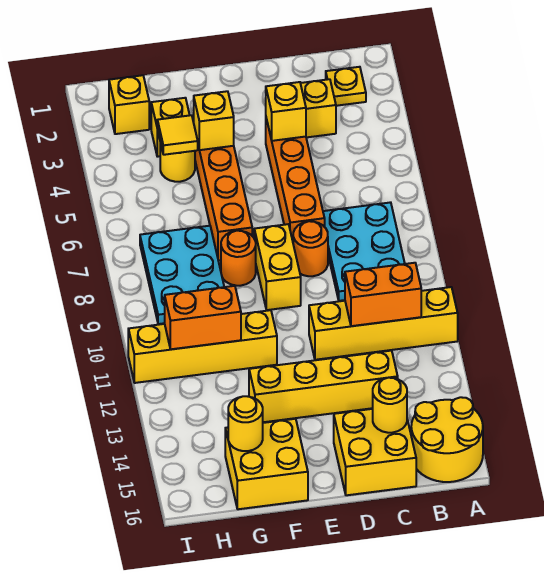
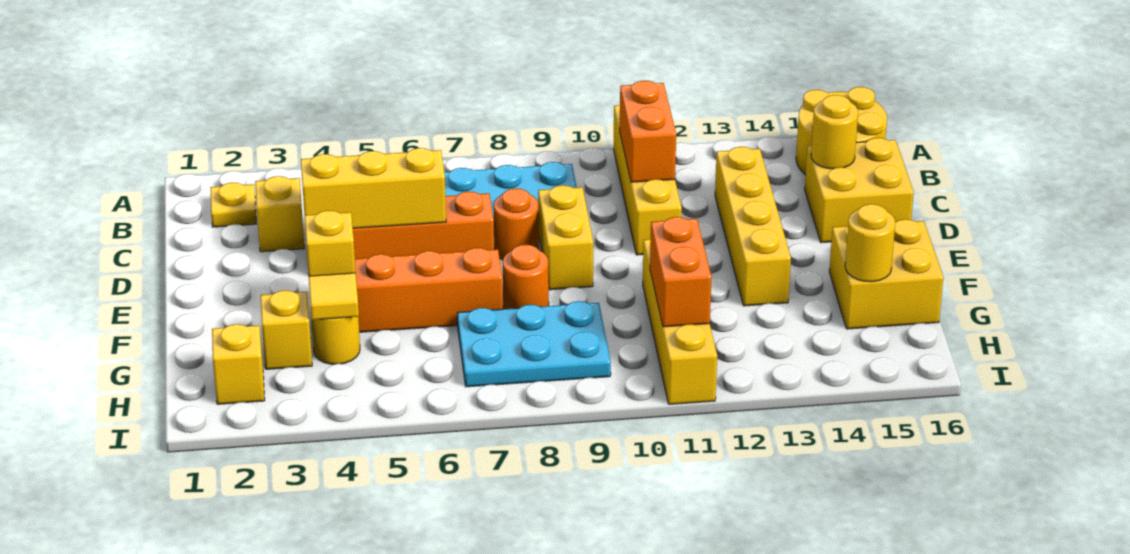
yellow 1x1 brick [266,82,306,141] -> yellow 1x3 brick [301,148,446,228]
yellow 1x2 brick [254,224,301,310] -> yellow 1x2 brick turned to [538,185,593,290]

